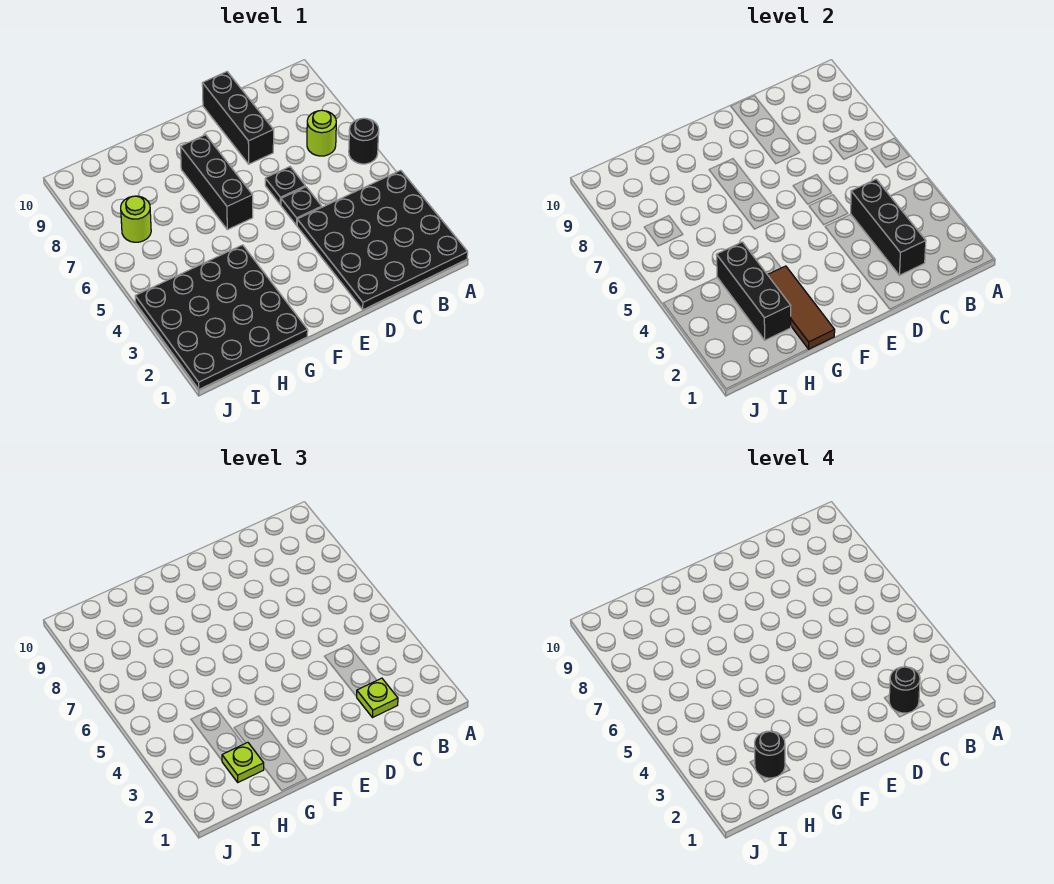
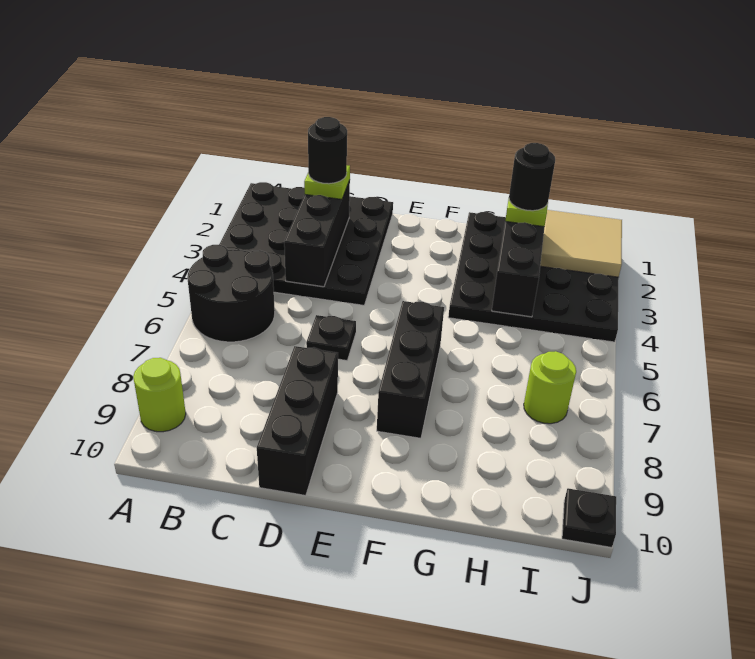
black 1x1 round brick [349,118,379,164] -> black 2x2 round brick [187,245,275,342]
lime 1x1 round brick [307,110,336,156] -> lime 1x1 round brick moved to [133,358,186,432]
black 1x1 plate [281,187,322,225] -> black 1x1 plate moved to [562,488,616,547]
brown 1x3 tile [768,266,835,349] -> none
none -> tan 2x2 tile [540,210,622,277]

